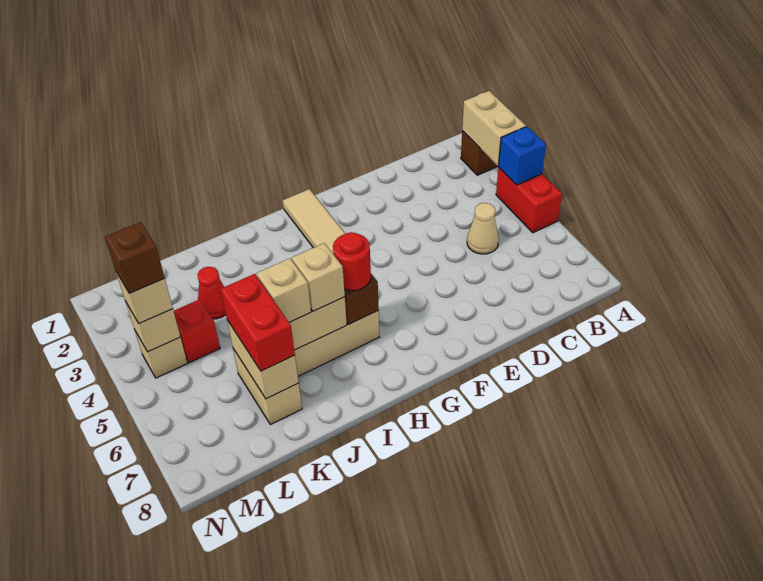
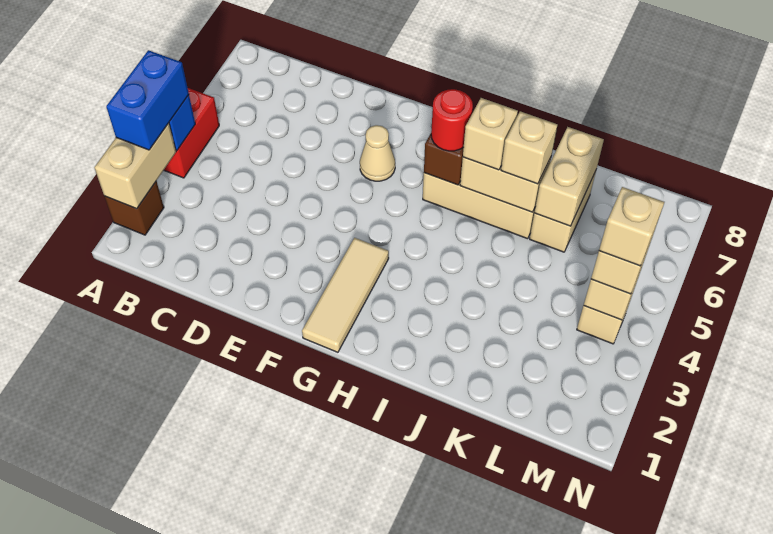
none -> blue 1x2 brick [106,50,189,150]
tan 1x1 cone [467,203,499,254] -> tan 1x1 cone moved to [360,125,395,181]
red 1x1 cone [197,267,226,319] -> none
red 1x2 brick [221,274,295,371] -> none
red 1x1 brick [174,299,220,363] -> none
brown 1x1 brick [105,222,165,293] -> tan 1x1 brick [599,187,664,266]

